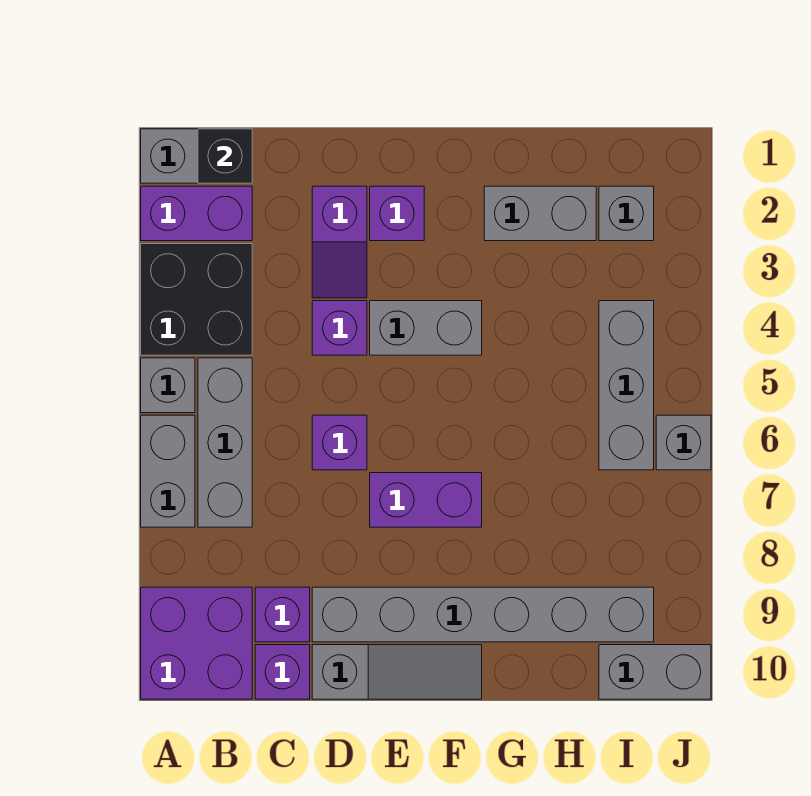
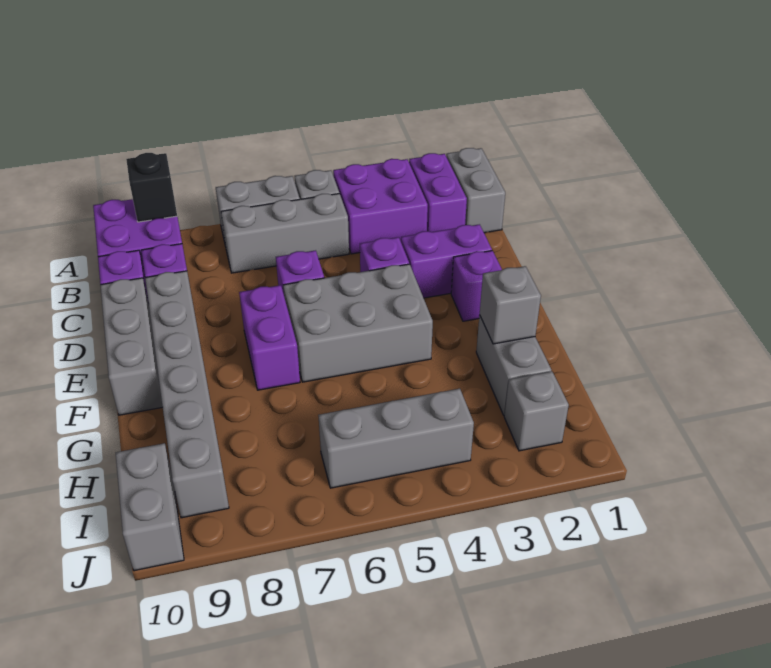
black 2x2 brick [141,244,252,355] -> purple 2x2 brick [333,159,428,254]
black 1x1 brick [198,129,252,183] -> black 1x1 brick moved to [126,153,177,222]
purple 1x2 slope [312,186,367,298] -> purple 1x2 brick [401,224,492,298]
grey 1x3 slope [312,645,482,699] -> grey 1x3 brick [100,278,163,415]
grey 1x2 brick [370,301,482,355] -> grey 2x3 brick [283,264,433,382]
grey 1x1 brick [656,415,711,470] -> grey 1x1 brick moved to [480,266,541,344]

